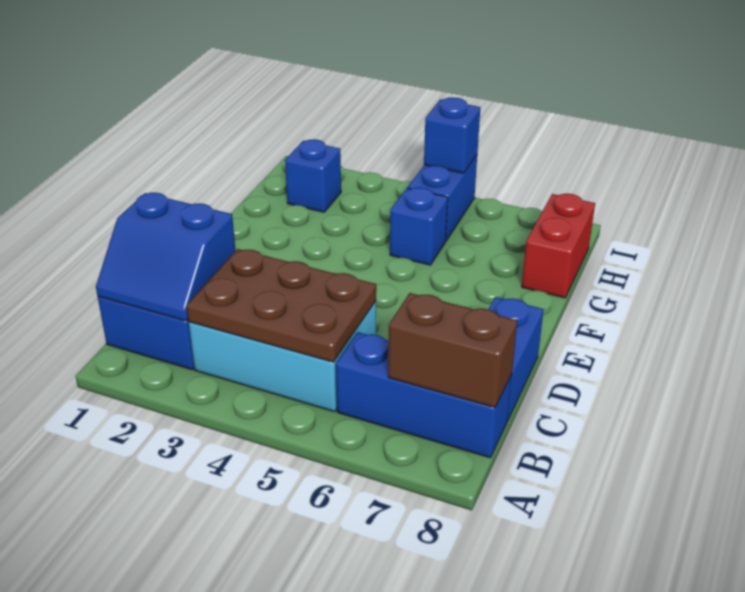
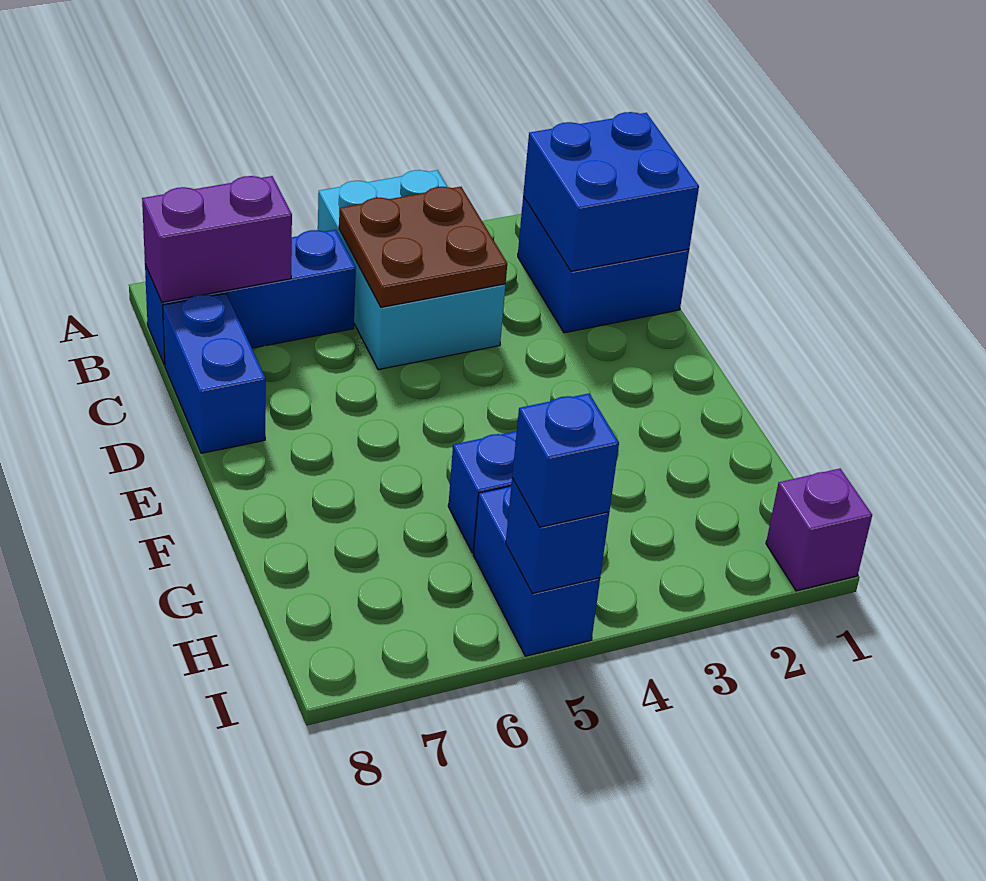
blue 2x2 slope [96,193,235,321] -> blue 2x2 brick [523,112,699,271]
cyan 2x3 brick [189,301,376,412] -> cyan 2x3 brick turned to [318,170,505,370]
brown 2x3 plate [186,249,376,362] -> brown 2x2 plate [339,187,507,307]
brown 1x2 brick [388,293,517,407] -> purple 1x2 brick [142,176,292,302]
red 1x2 brick [522,194,595,298] -> none
blue 1x1 brick [285,139,341,212] -> blue 1x1 brick moved to [512,394,619,527]
none -> purple 1x1 brick [766,469,872,591]

